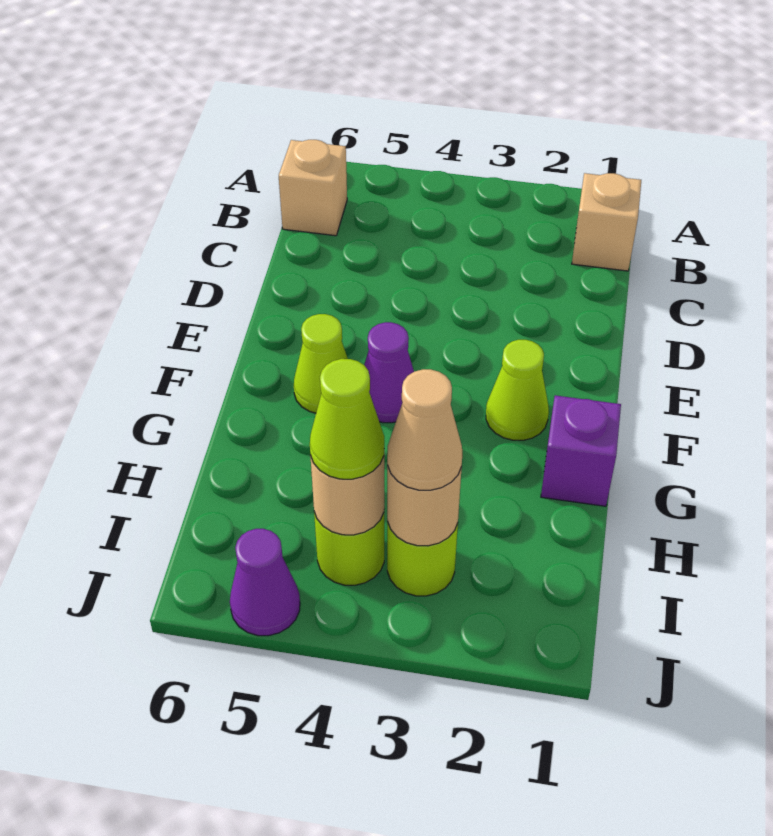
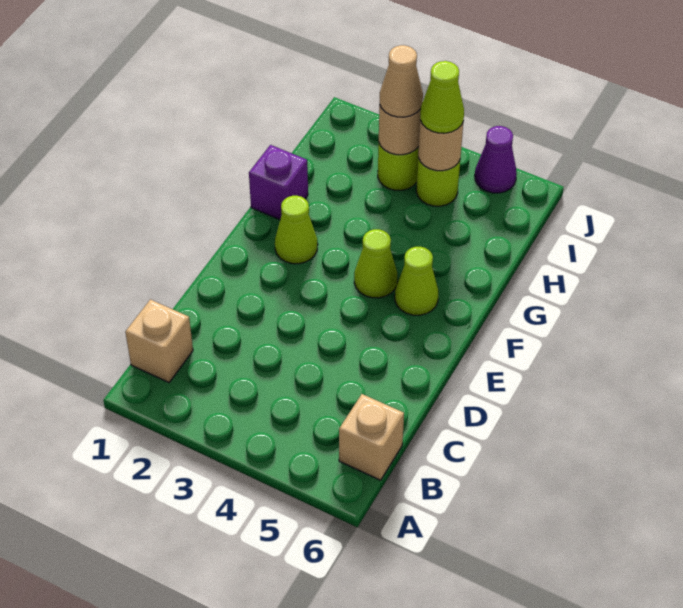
purple 1x1 cone [364,322,414,423] -> lime 1x1 cone [354,229,397,298]

